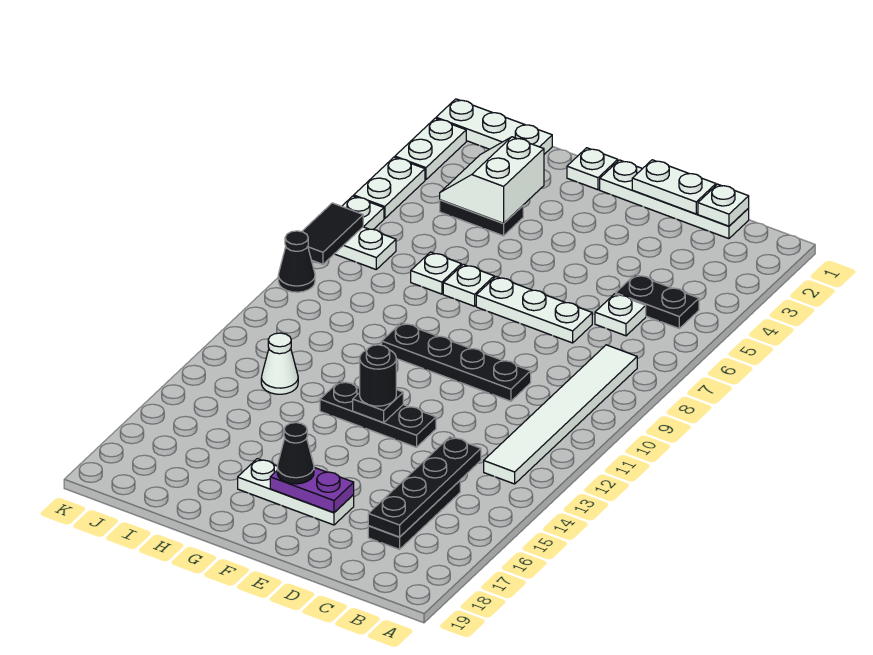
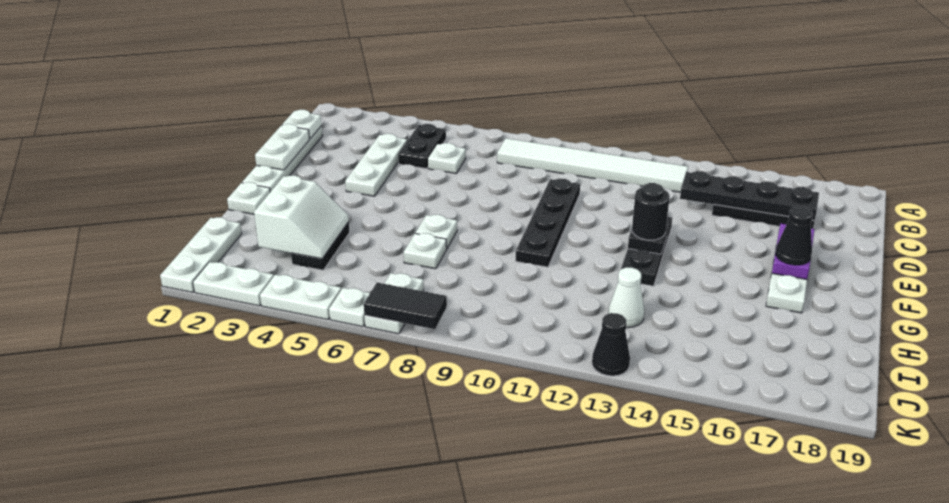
white 1x3 plate [476,277,592,343] -> white 1x3 plate moved to [345,134,407,196]
white 2x2 slope [440,137,544,223] -> white 2x2 slope turned to [254,176,349,259]
black 1x1 cone [278,231,315,292] -> black 1x1 cone moved to [592,313,630,376]

